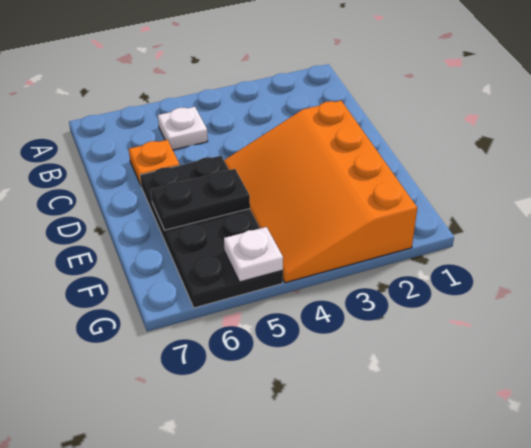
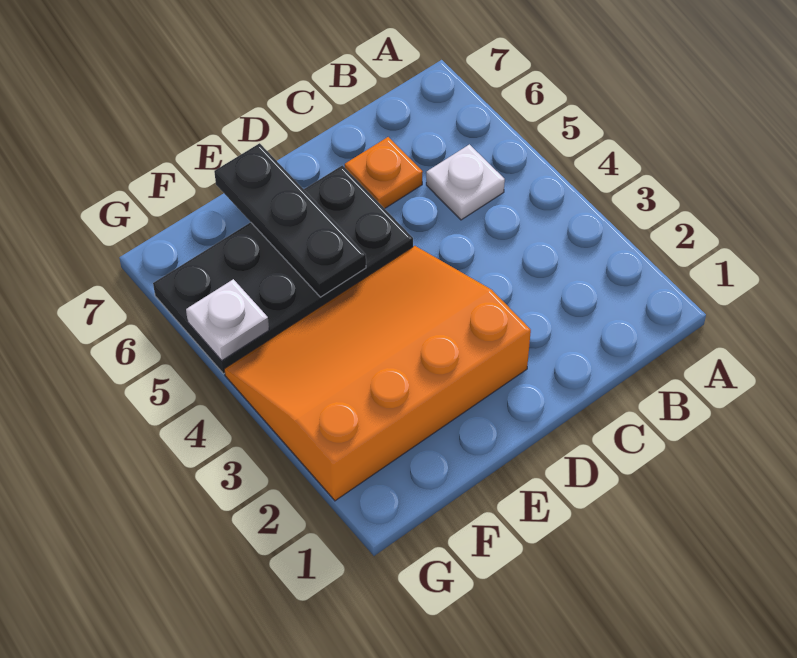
black 1x2 plate [151,169,250,230] -> black 1x3 plate [214,143,366,297]

